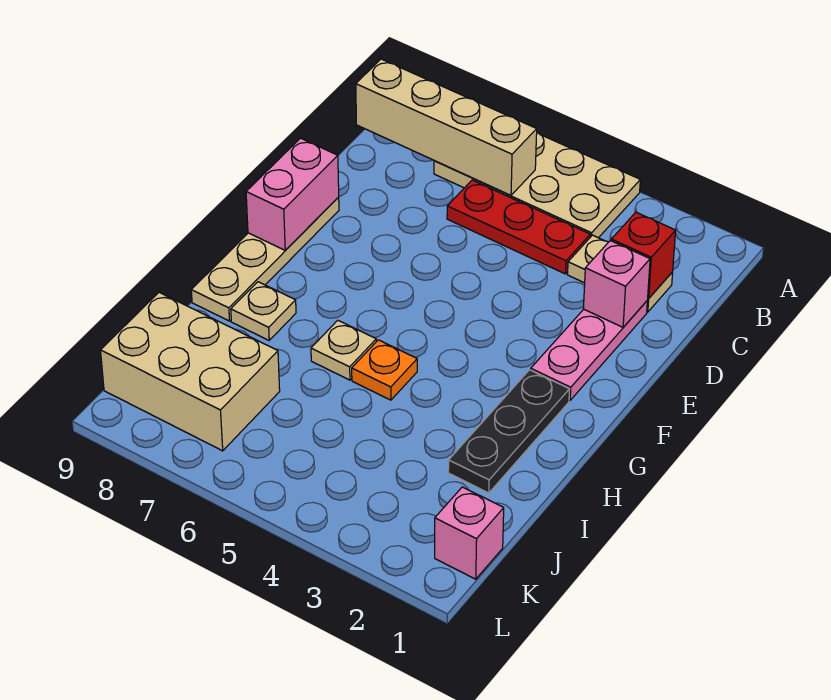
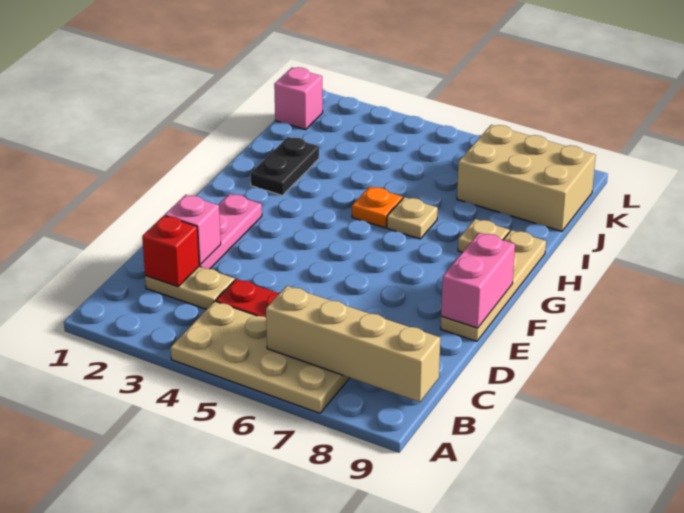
black 1x3 plate [448,370,570,493] -> black 1x2 plate [250,137,319,195]

